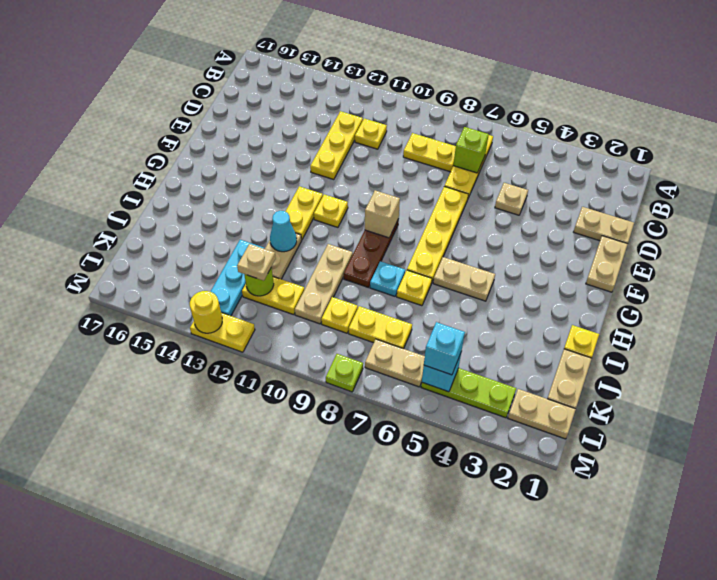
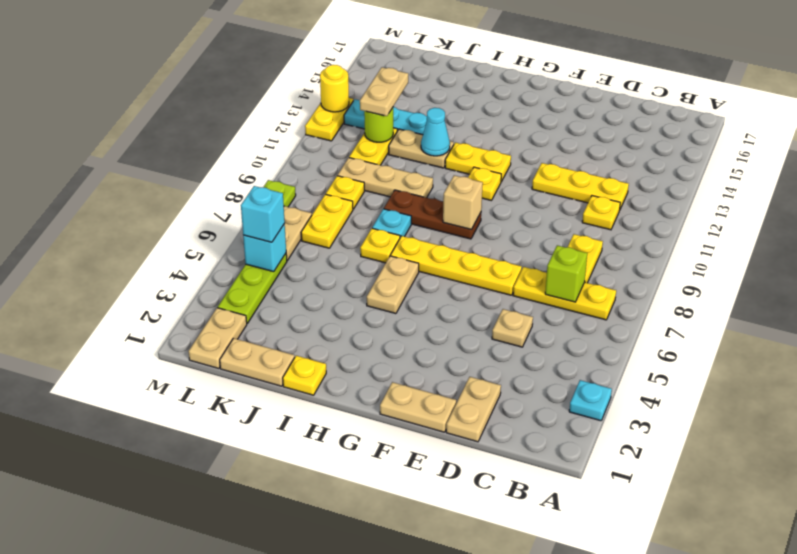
none -> cyan 1x1 plate [569,380,612,421]
tan 1x1 plate [237,244,276,281] -> tan 1x2 plate [360,67,408,116]

